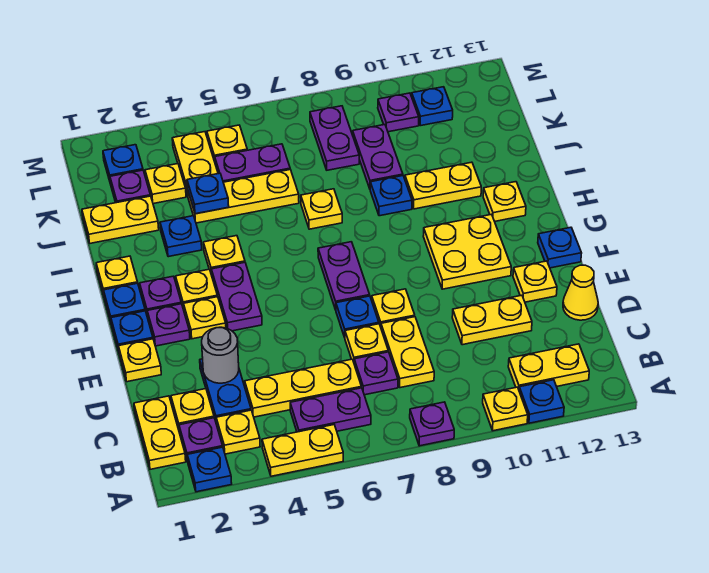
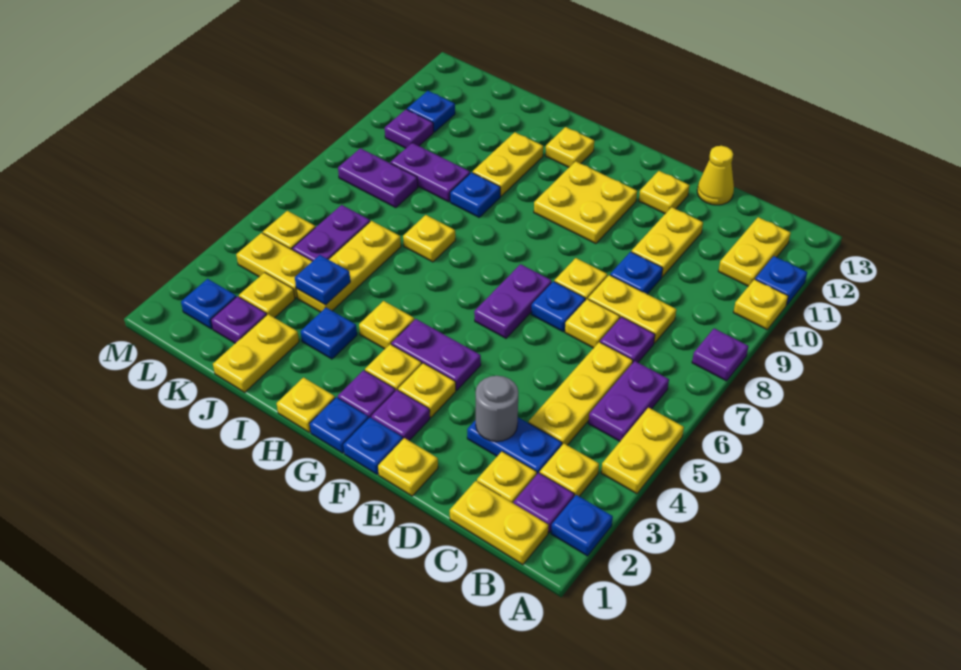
purple 1x2 plate [318,242,370,310] -> purple 1x2 plate turned to [474,264,552,338]
blue 1x1 plate [538,227,582,268] -> blue 1x1 plate moved to [610,252,663,294]

